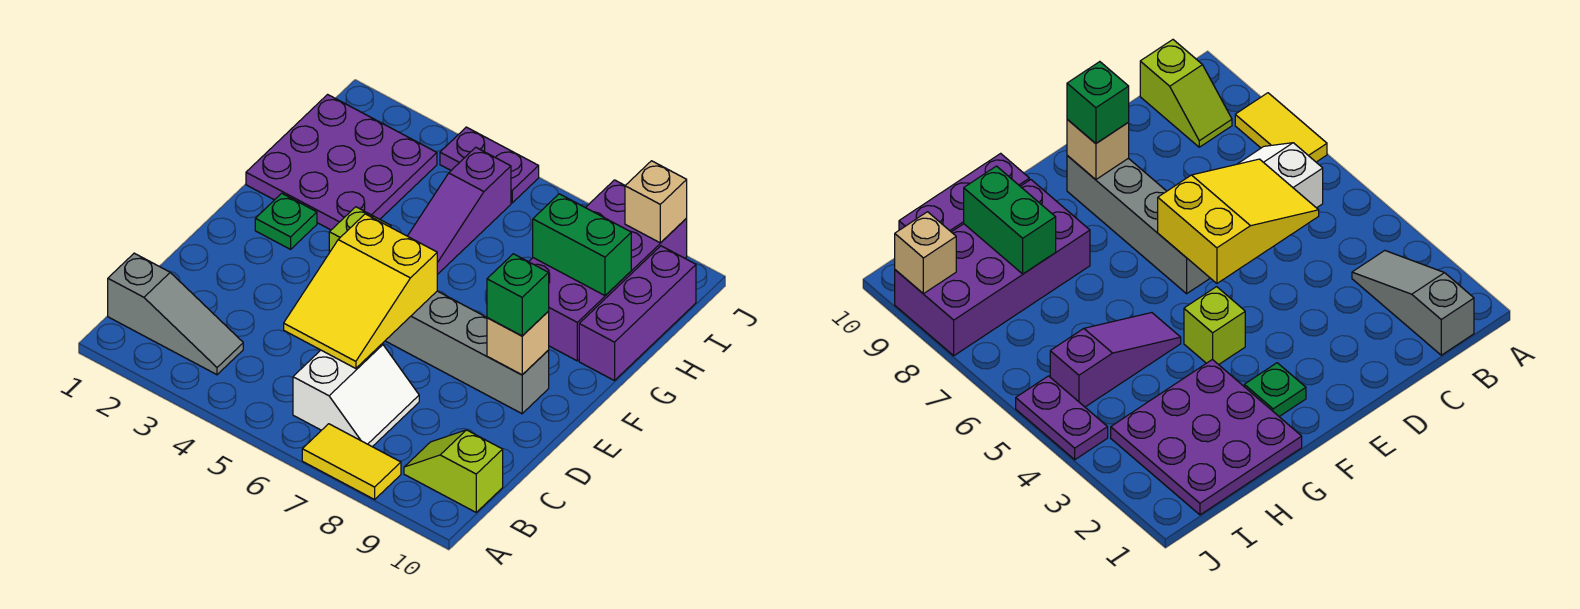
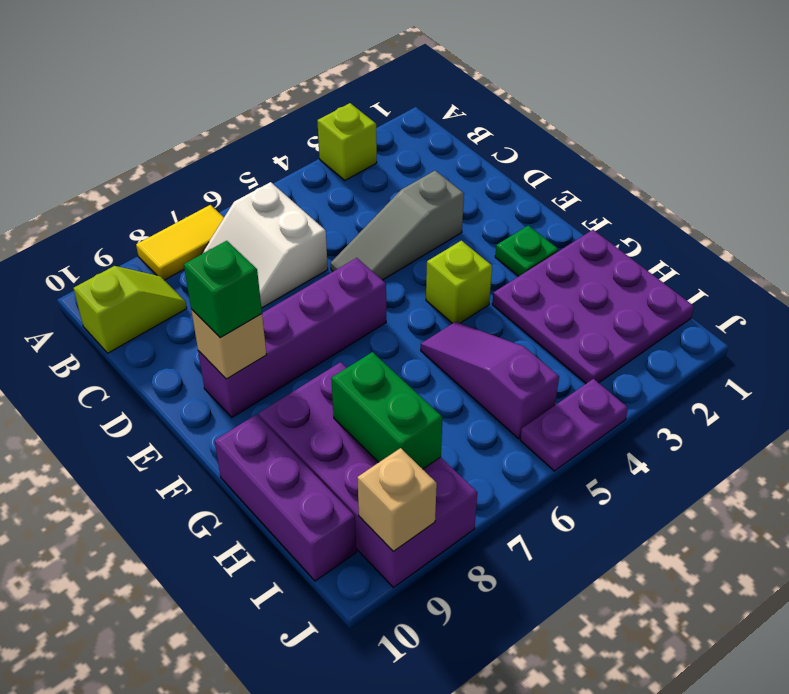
none -> lime 1x1 brick [317,103,377,180]
grey 1x3 slope [108,253,243,375] -> grey 1x3 slope moved to [331,171,464,280]
yellow 2x3 slope [284,214,437,368] -> none
grey 1x4 brick [385,291,549,414] -> purple 1x4 brick [198,258,386,417]
green 1x2 brick [533,194,631,295] -> green 1x2 brick turned to [331,352,443,469]

